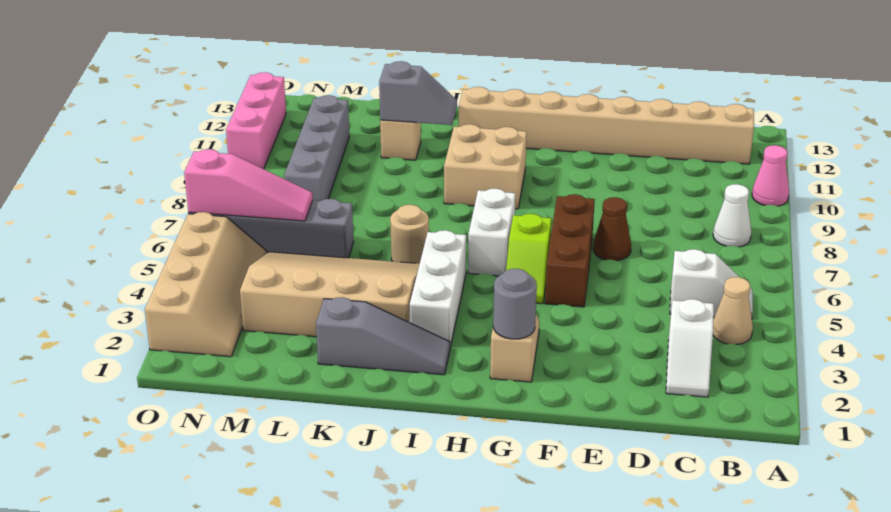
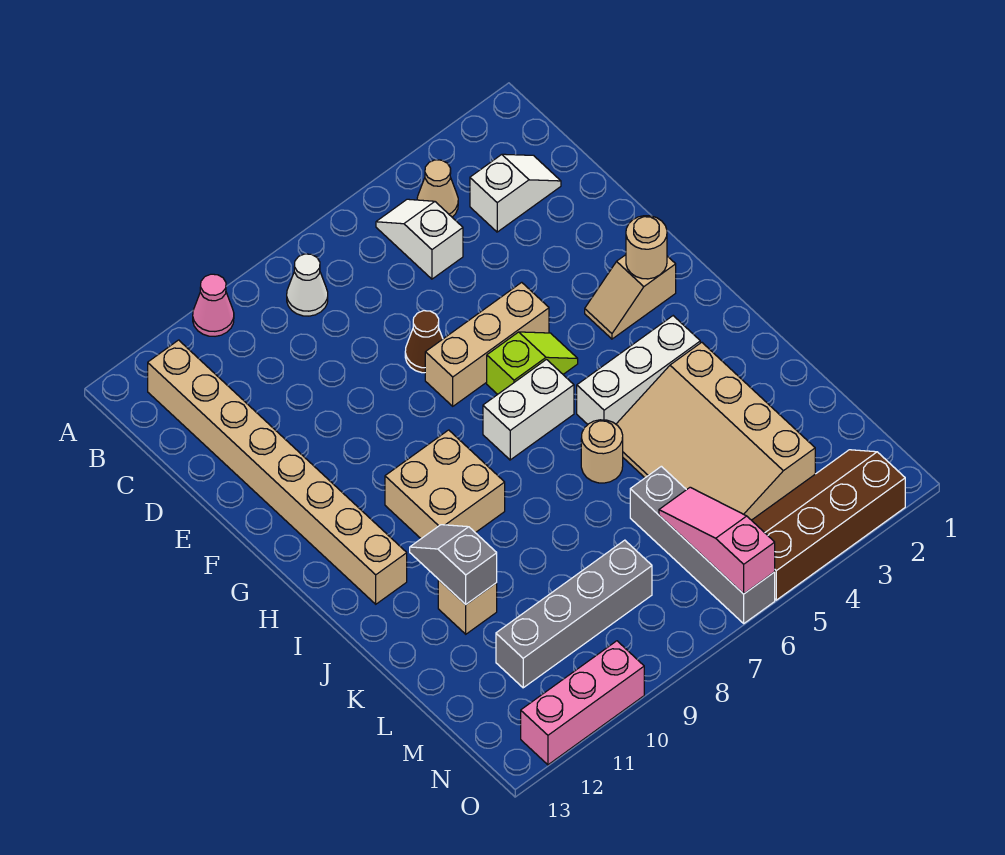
brown 1x3 brick [545,194,595,307] -> tan 1x3 brick [425,282,549,406]
grey 1x1 round brick [493,269,537,339] -> tan 1x1 round brick [626,216,667,279]
grey 1x3 slope [316,297,450,375] -> none
tan 2x4 slope [145,212,267,357] -> brown 2x4 slope [752,450,905,600]

